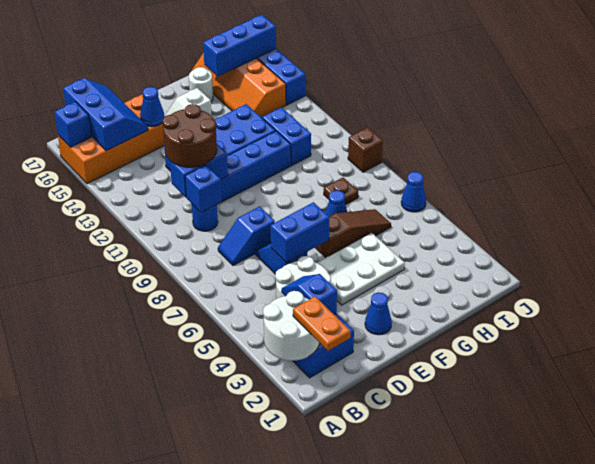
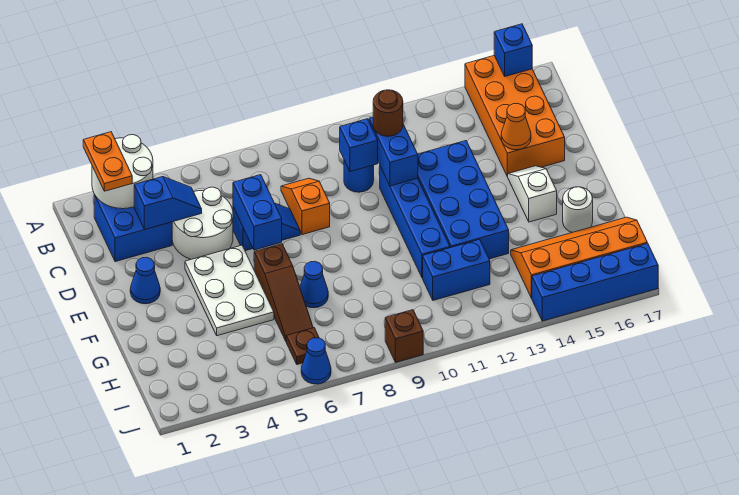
orange 1x2 plate [293,297,350,351] -> orange 1x2 plate turned to [83,132,132,191]
blue 2x3 slope [63,78,148,151] -> none
blue 1x2 slope [218,206,275,265] -> orange 1x2 slope [281,178,330,235]
brown 2x2 round brick [163,104,217,167] -> brown 1x1 round brick [373,90,403,136]
blue 1x1 cone [140,87,164,127] -> orange 1x1 cone [501,103,531,150]
brown 1x1 plate [324,177,358,205] -> brown 1x1 plate moved to [286,328,319,364]
blue 1x3 brick [203,15,276,76] -> none

